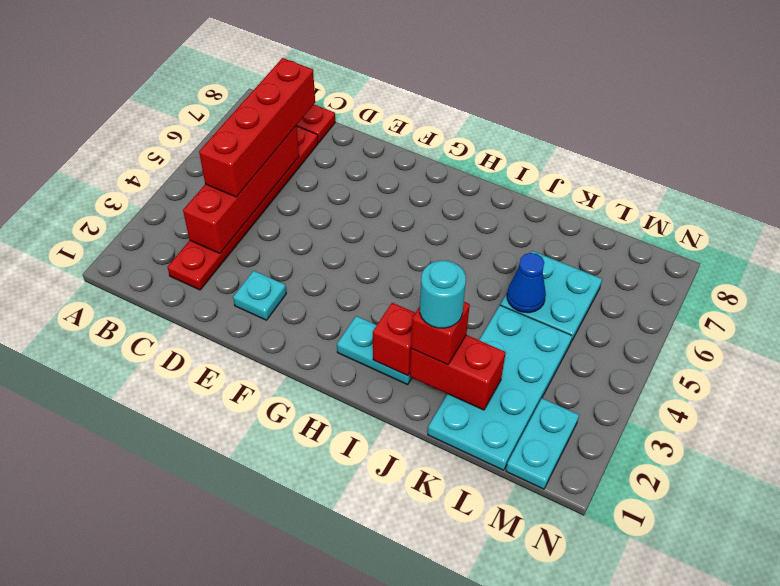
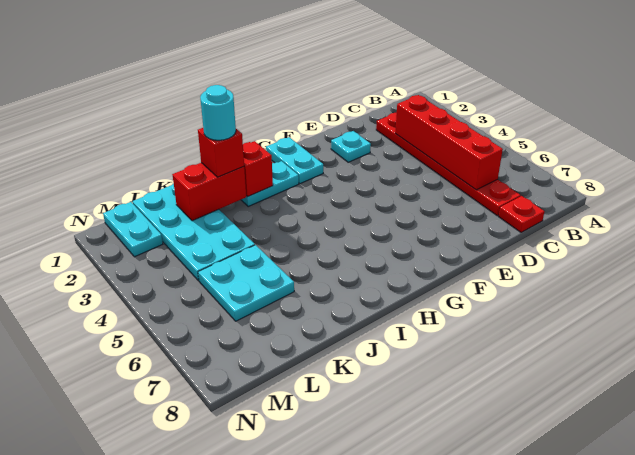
red 1x4 brick [199,58,315,197] -> none
none -> cyan 1x2 plate [266,137,323,184]
blue 1x1 cone [507,253,546,313] -> none

